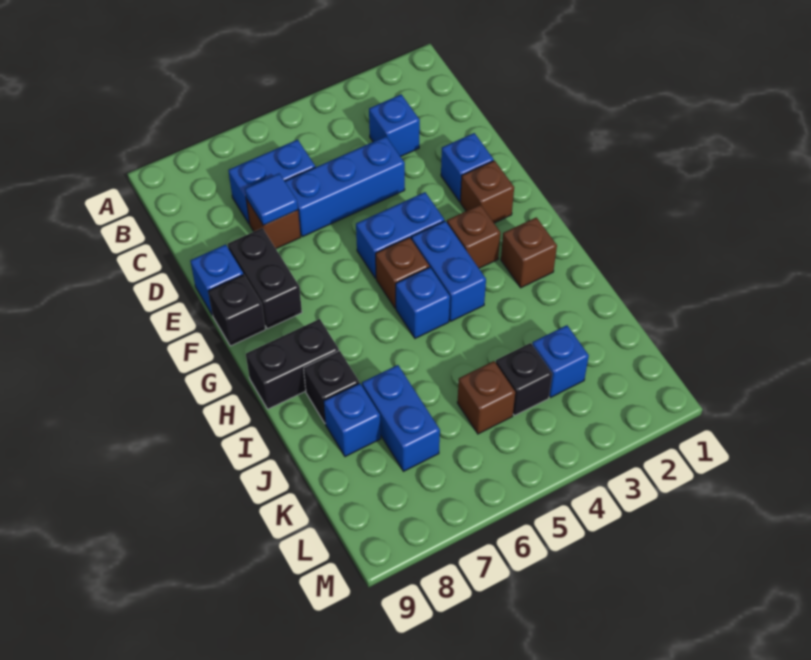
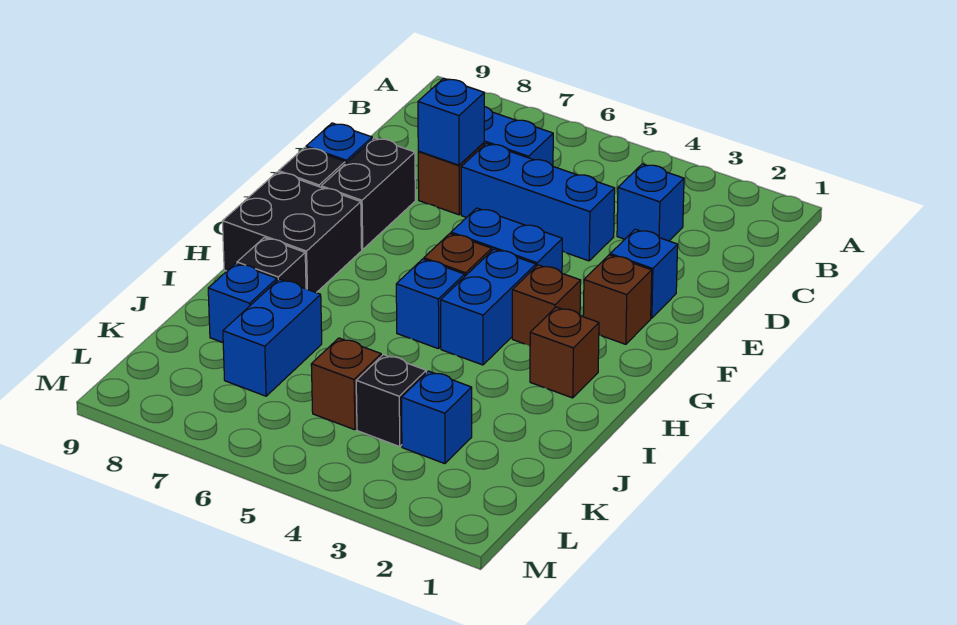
blue 1x1 tile [245,173,298,225] -> blue 1x1 brick [418,78,484,165]
black 1x2 brick [246,319,339,409] -> black 2x2 brick [223,172,362,293]

